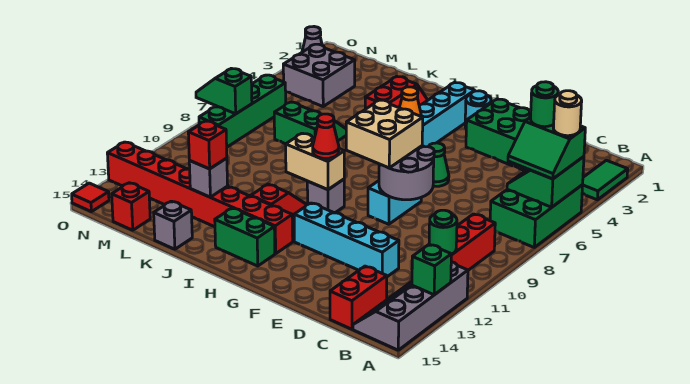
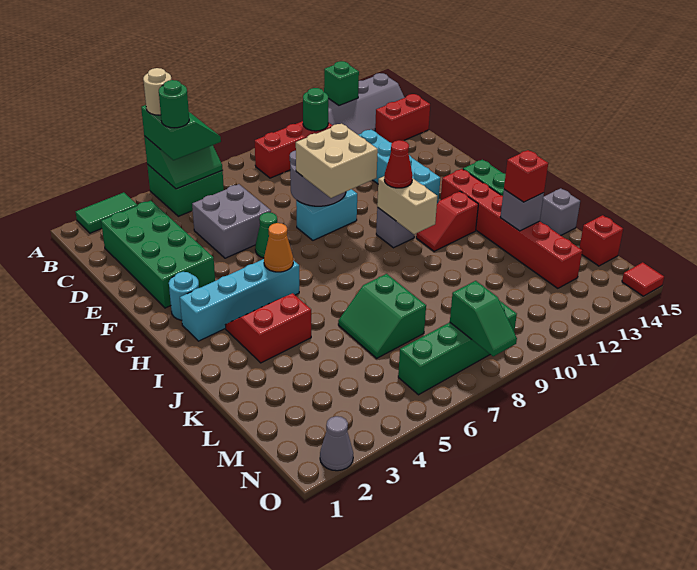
green 2x3 brick [490,185,583,247] -> green 2x2 brick [147,164,224,216]
red 1x8 brick [107,142,293,254] -> red 1x6 brick [441,169,582,288]
grey 2x2 brick [283,44,355,106] -> grey 2x2 brick moved to [192,184,271,258]

